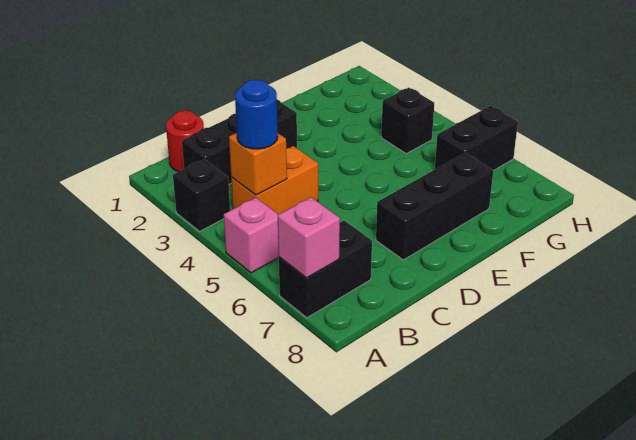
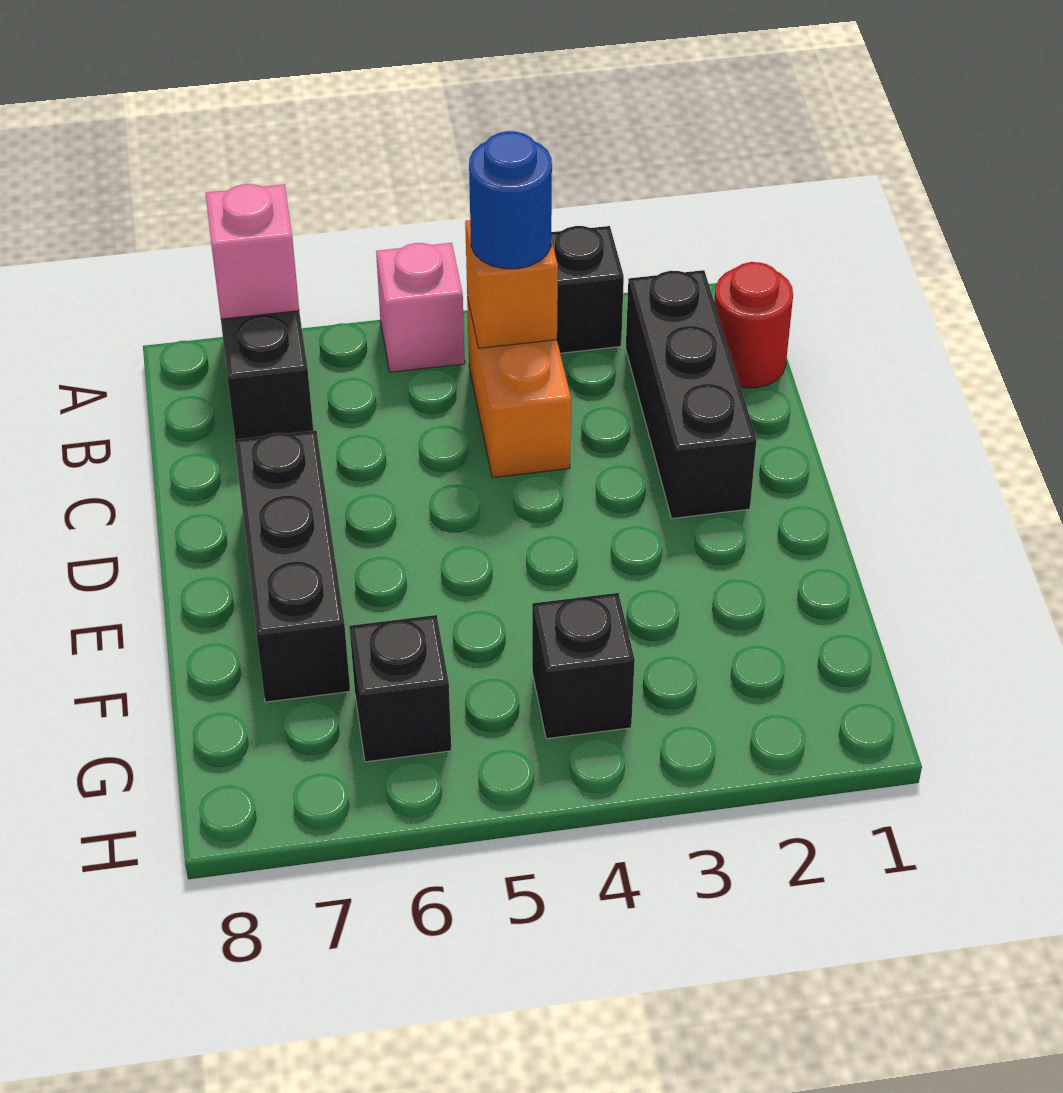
black 1x2 brick [435,106,518,171] -> black 1x1 brick [349,615,451,762]

